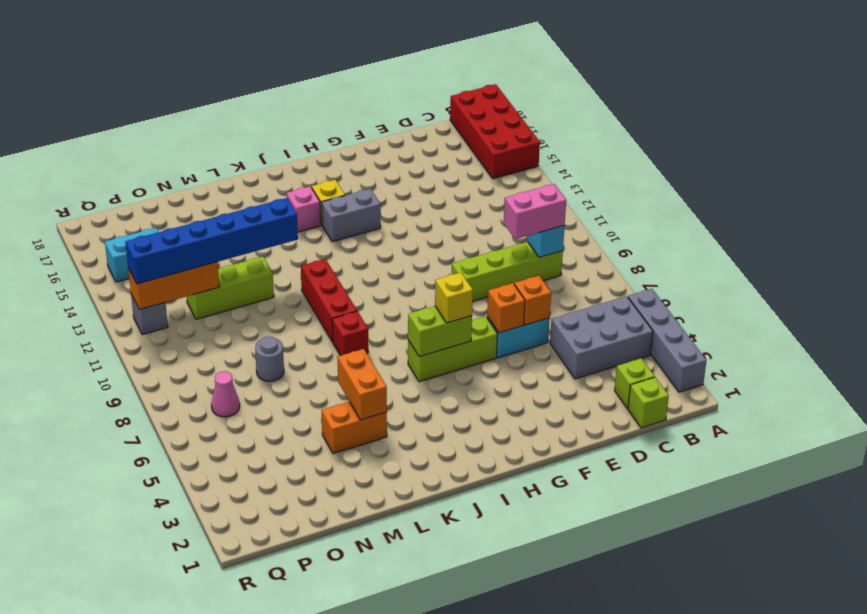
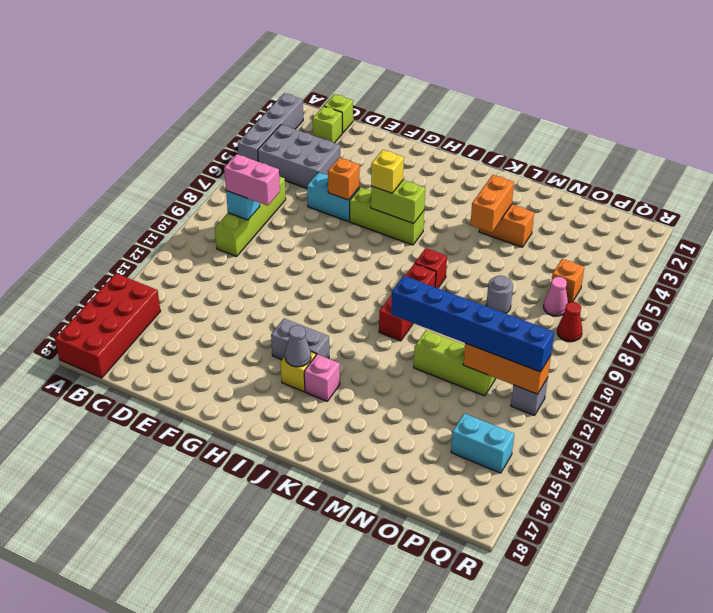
lime 1x4 brick [452,242,563,301] -> lime 1x4 brick turned to [215,176,286,256]
orange 1x1 brick [514,276,551,325] -> orange 1x1 brick moved to [551,259,584,302]
none -> grey 1x1 cone [285,325,311,367]
none -> red 1x1 cone [557,302,582,342]

